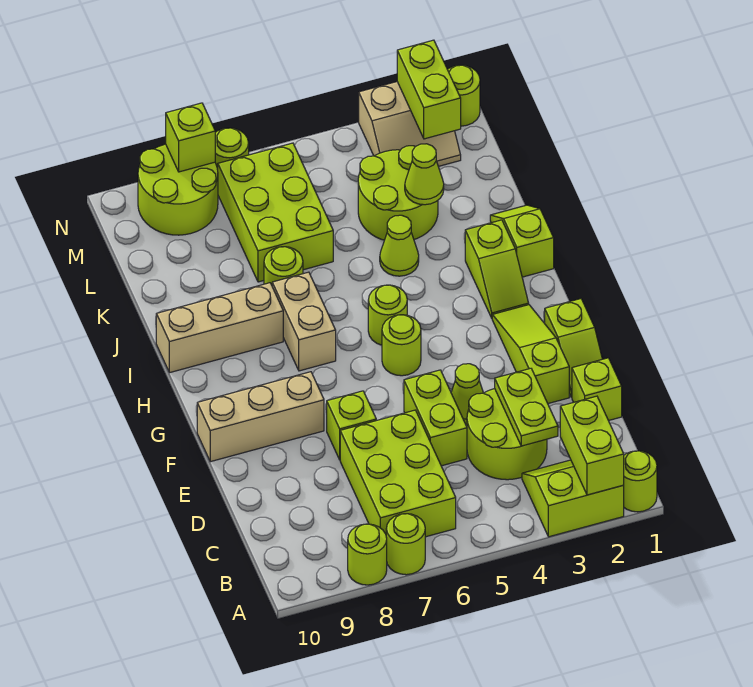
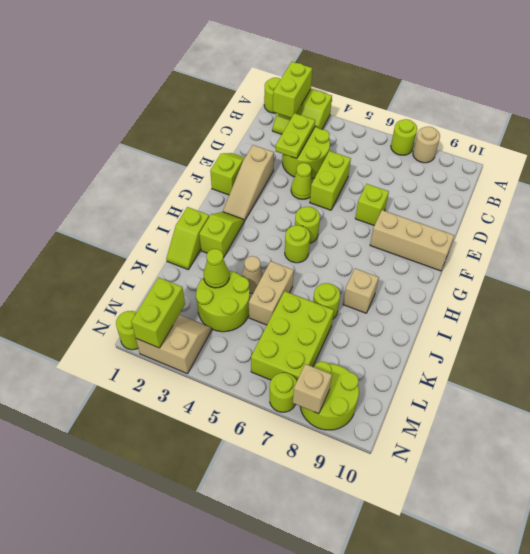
lime 1x1 round brick [348,524,387,585] -> tan 1x1 round brick [413,127,440,163]
lime 2x3 brick [340,410,456,537] -> none
lime 1x1 brick [572,358,622,421] -> none
lime 1x3 slope [492,305,569,404] -> tan 1x3 slope [223,145,274,221]
tan 1x2 brick [272,272,336,371] -> tan 1x2 brick moved to [249,261,294,325]
tan 1x3 brick [156,283,283,373] -> tan 1x1 brick [343,269,379,313]
lime 1x1 cone [380,215,419,276] -> tan 1x1 cone [241,256,263,293]
lime 1x1 brick [166,103,215,172] -> tan 1x1 brick [293,364,332,414]

